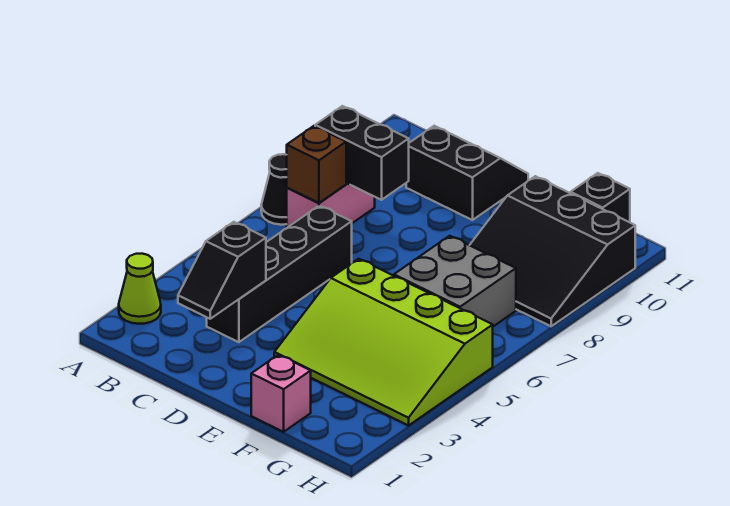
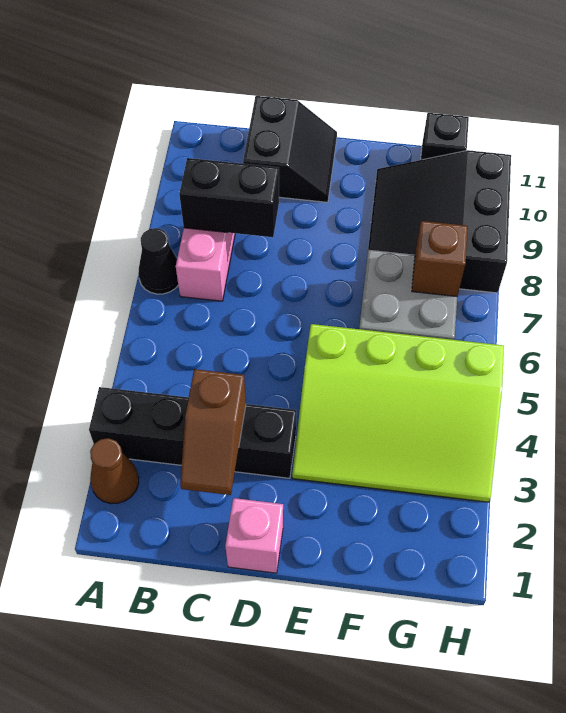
lime 1x1 cone [119,254,161,324] -> brown 1x1 cone [90,438,139,504]
brown 1x1 brick [287,126,346,203] -> brown 1x1 brick moved to [412,221,468,296]
black 1x2 slope [178,222,266,319] -> brown 1x2 slope [180,369,246,495]
black 1x4 brick [207,206,352,342] -> black 1x4 brick turned to [89,387,296,478]
black 2x2 slope [406,126,528,220] -> black 2x2 slope turned to [243,96,337,202]
pink 1x1 brick [251,355,311,432] -> pink 1x1 brick moved to [225,498,283,573]
black 3x3 slope [470,176,635,326] -> black 3x3 slope turned to [368,150,511,293]

